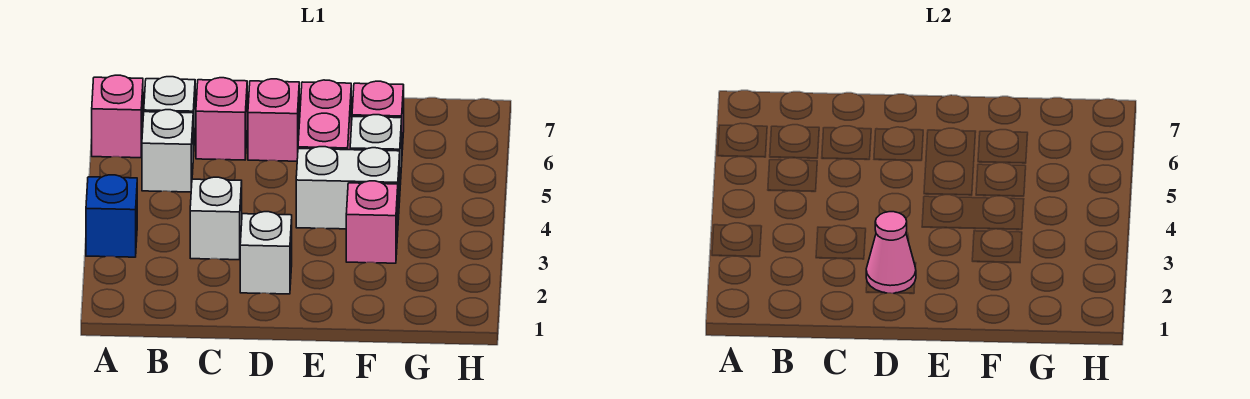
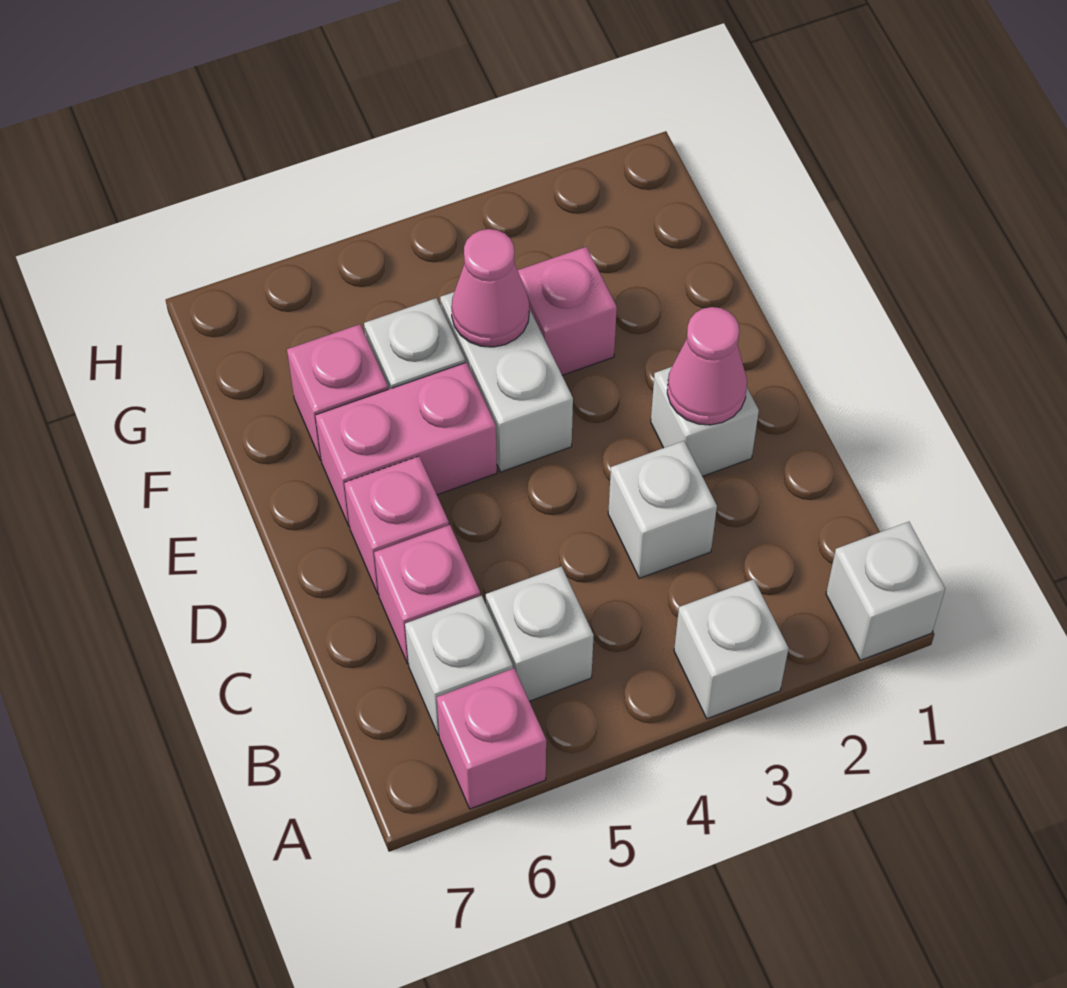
none -> white 1x1 brick [826,522,945,660]
blue 1x1 brick [86,175,137,257] -> white 1x1 brick [674,579,789,719]
none -> pink 1x1 cone [451,229,529,347]

